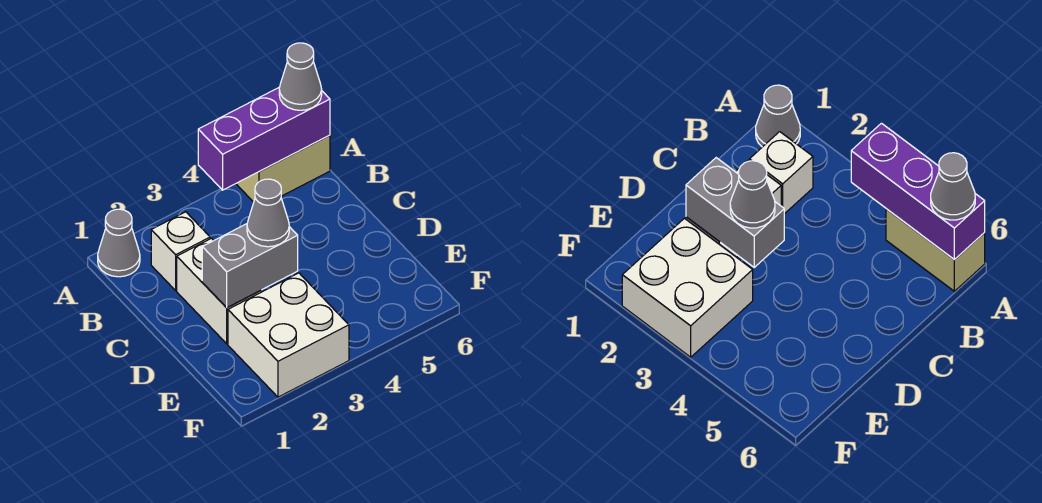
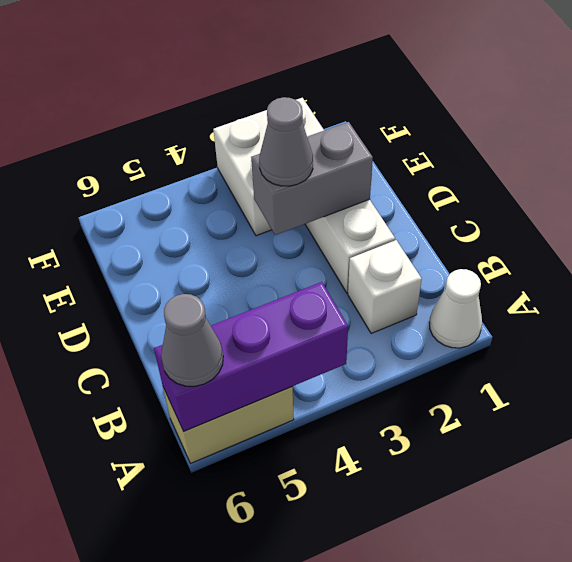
grey 1x1 cone [98,209,140,277] -> white 1x1 cone [429,269,482,348]

